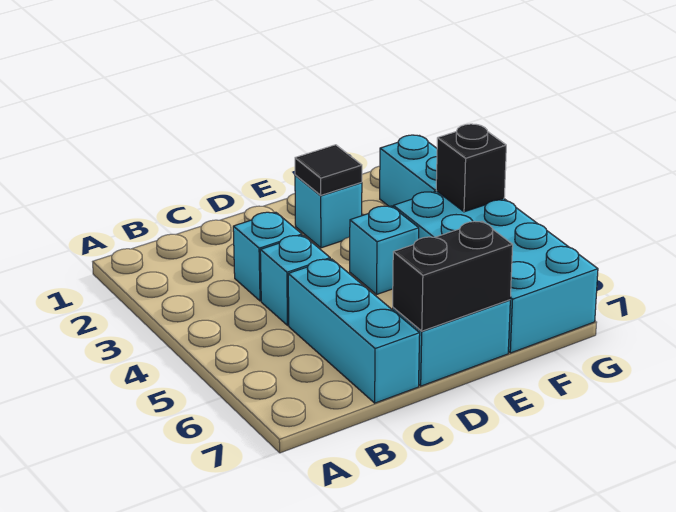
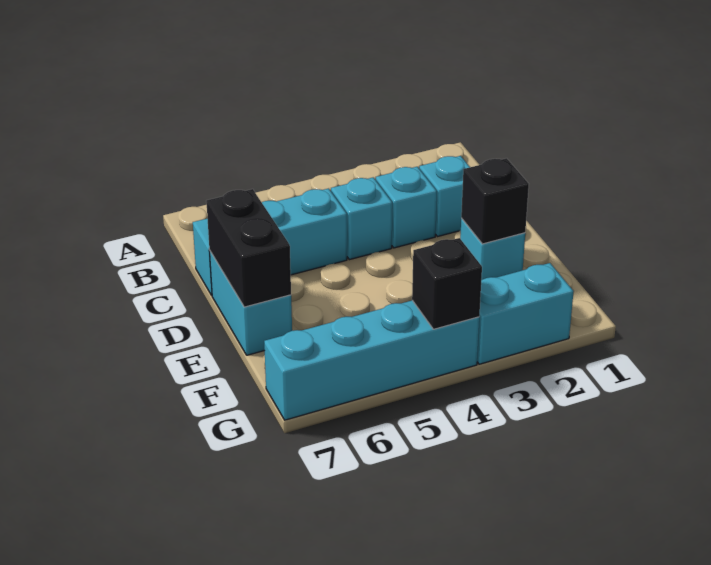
black 1x1 tile [295,145,362,195] -> black 1x1 brick [461,158,529,244]
cyan 1x1 brick [350,206,419,294] -> cyan 1x1 brick moved to [419,156,470,237]
cyan 2x4 brick [393,191,598,353] -> cyan 1x4 brick [264,300,479,420]

